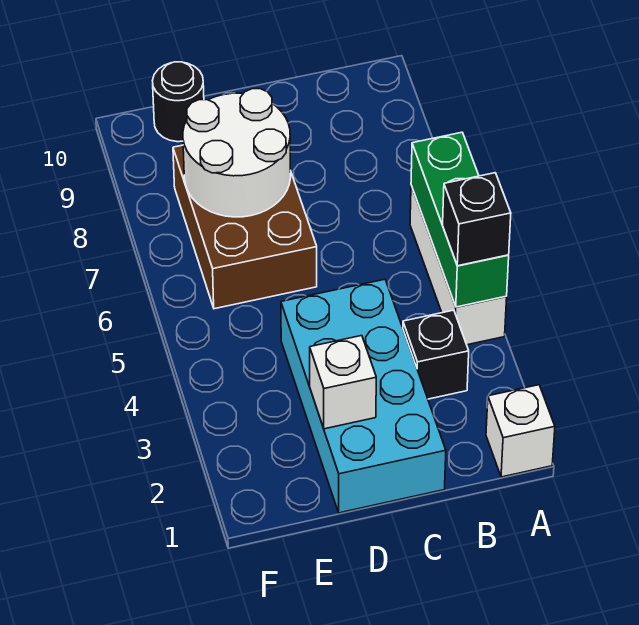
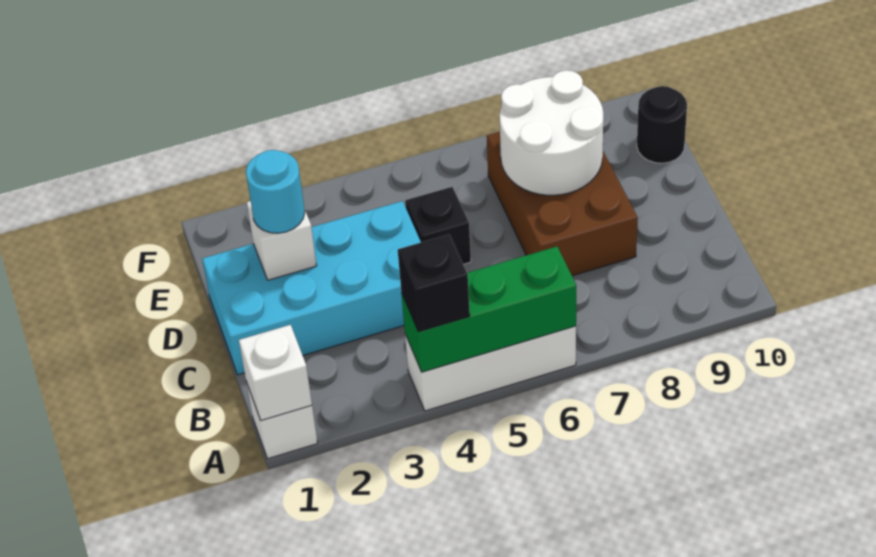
none -> white 1x1 brick [239,325,312,420]
black 1x1 brick [403,310,469,399] -> black 1x1 brick moved to [405,187,471,264]
none -> cyan 1x1 round brick [246,150,305,233]
brown 2x3 brick [173,145,317,309] -> brown 2x3 brick turned to [487,132,638,276]

